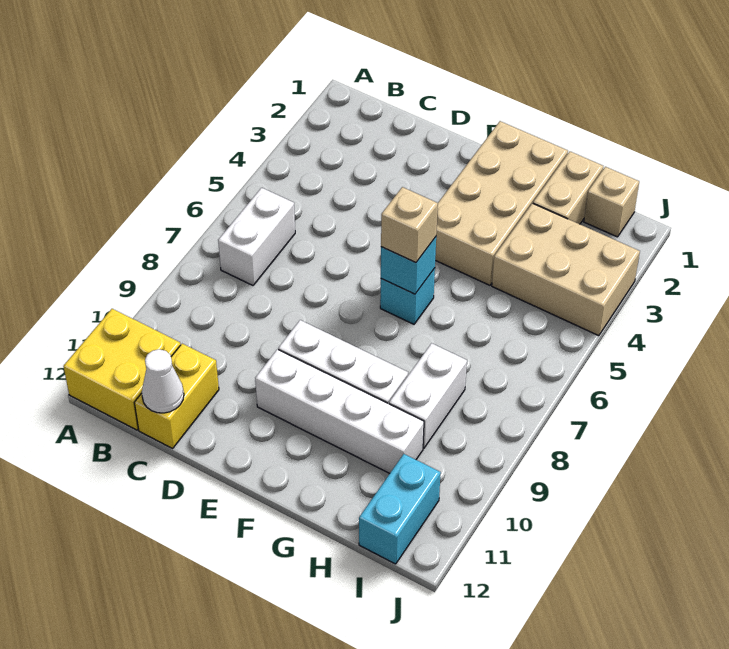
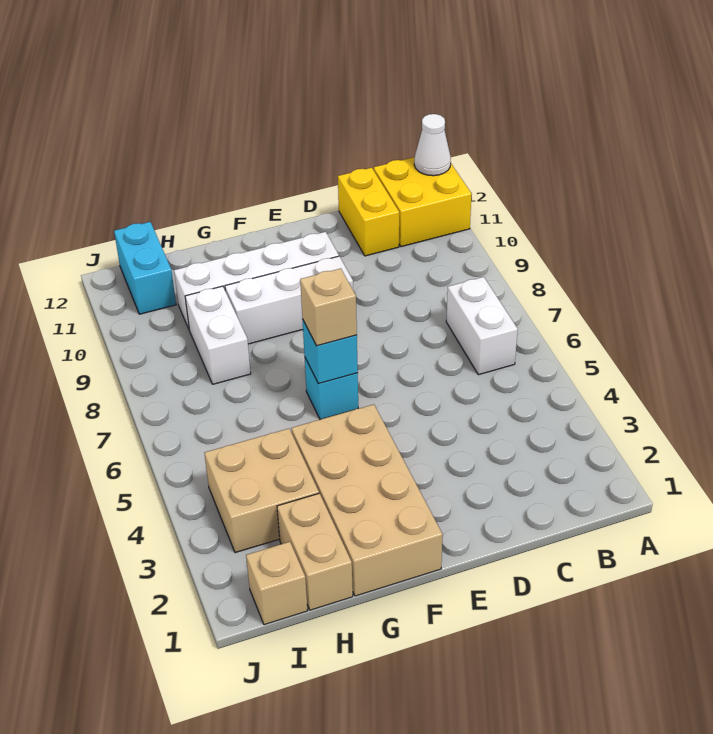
white 1x1 cone [142,349,184,413] -> white 1x1 cone moved to [414,114,451,176]
tan 2x3 brick [492,203,640,336] -> tan 2x2 brick [205,429,319,553]

